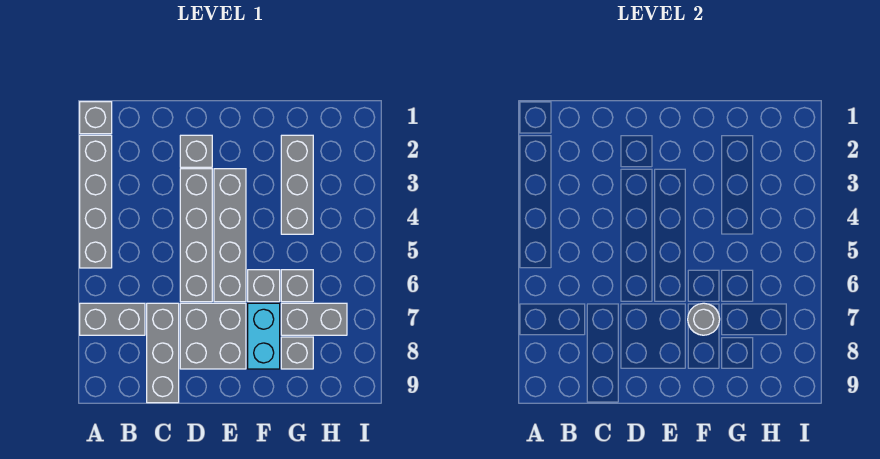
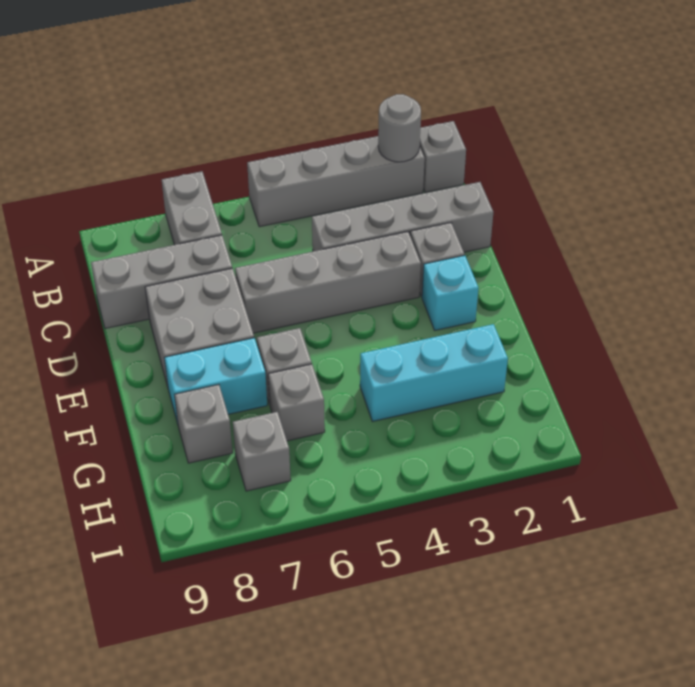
none -> cyan 1x1 brick [422,255,478,330]
grey 1x4 brick [214,169,246,302] -> grey 1x4 brick moved to [312,182,493,252]
grey 1x1 round brick [688,303,720,335] -> grey 1x1 round brick moved to [378,94,421,162]
grey 1x3 brick [281,135,313,234] -> cyan 1x3 brick [360,324,508,422]
grey 1x2 brick [281,303,347,335] -> grey 1x1 brick [233,412,291,491]

